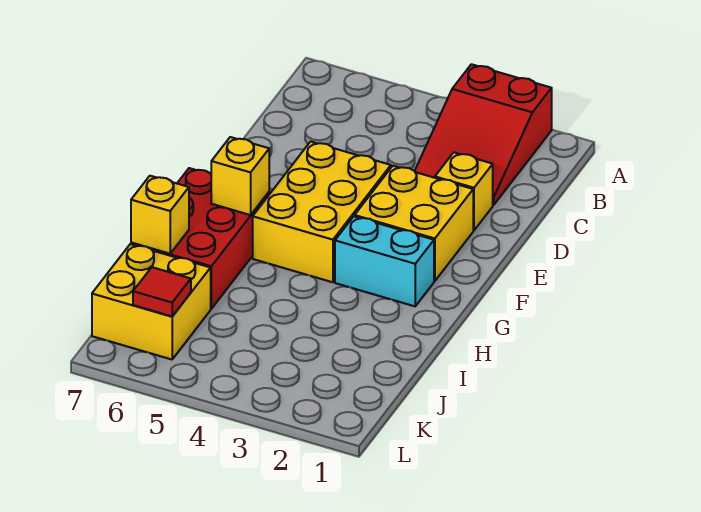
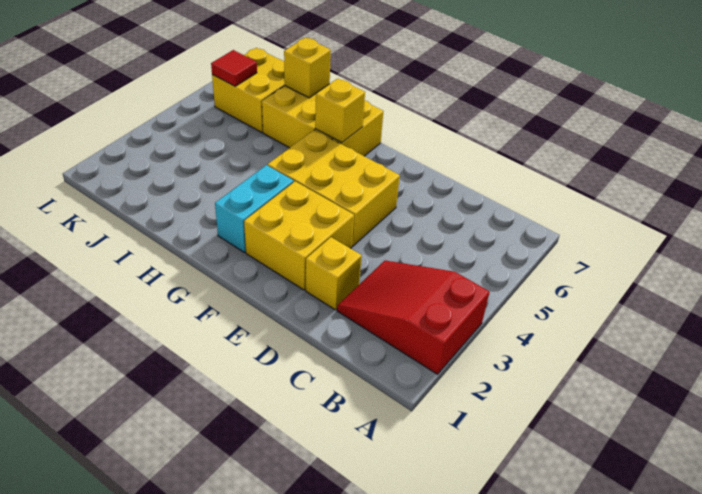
red 2x3 brick [131,168,269,309] -> yellow 2x3 brick [262,86,384,156]

